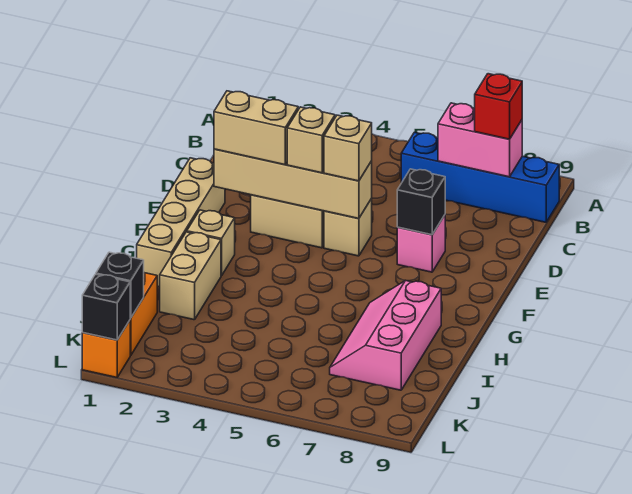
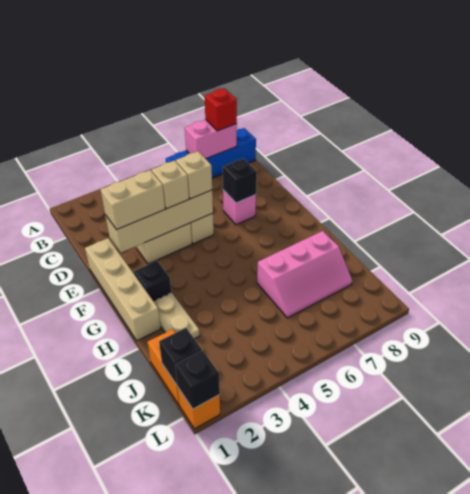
tan 1x1 brick [187,210,235,276] -> black 1x1 brick [134,261,171,301]
tan 1x2 brick [160,232,221,320] -> tan 1x2 plate [154,293,200,339]
pink 2x3 slope [330,280,441,390] -> pink 2x3 slope turned to [257,231,352,318]

